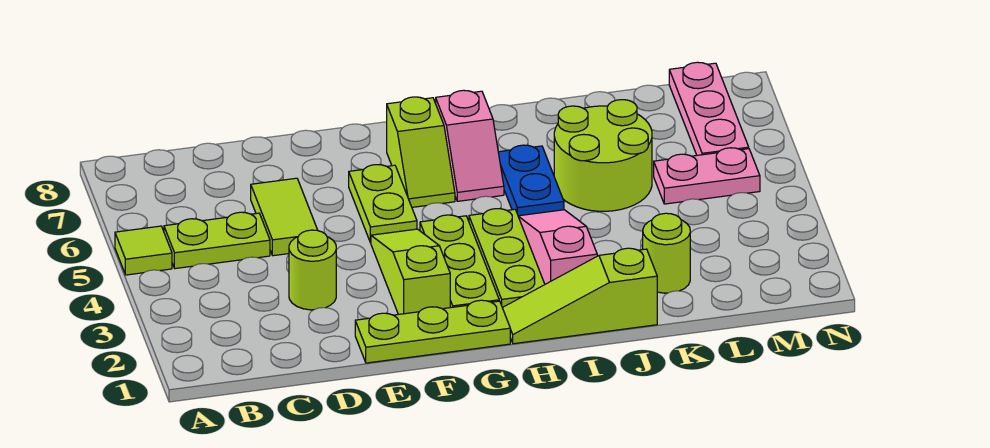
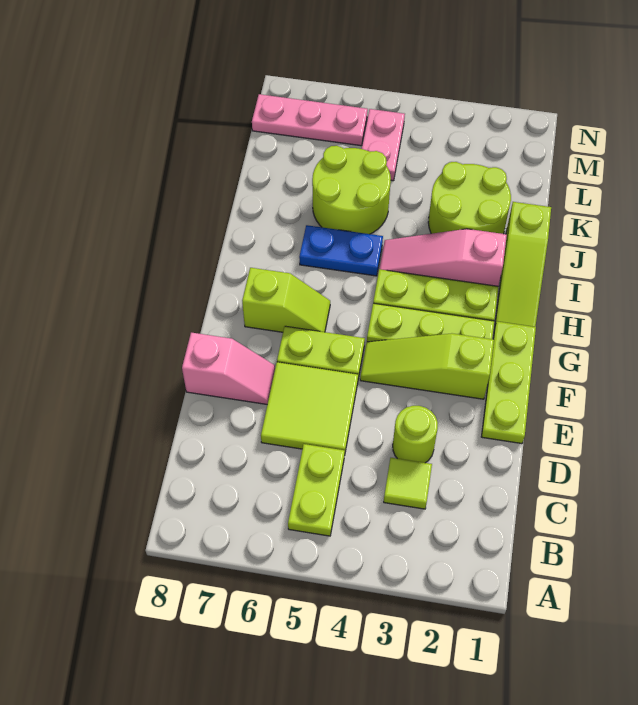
lime 1x1 tile [115,226,172,275] -> lime 1x1 tile moved to [384,458,432,509]
lime 1x2 tile [251,178,317,256] -> lime 2x2 tile [261,362,358,452]
pink 1x2 slope [436,90,504,201] -> pink 1x2 slope moved to [182,333,275,404]
lime 1x1 round brick [643,213,690,293] -> lime 2x2 round brick [428,162,511,234]

